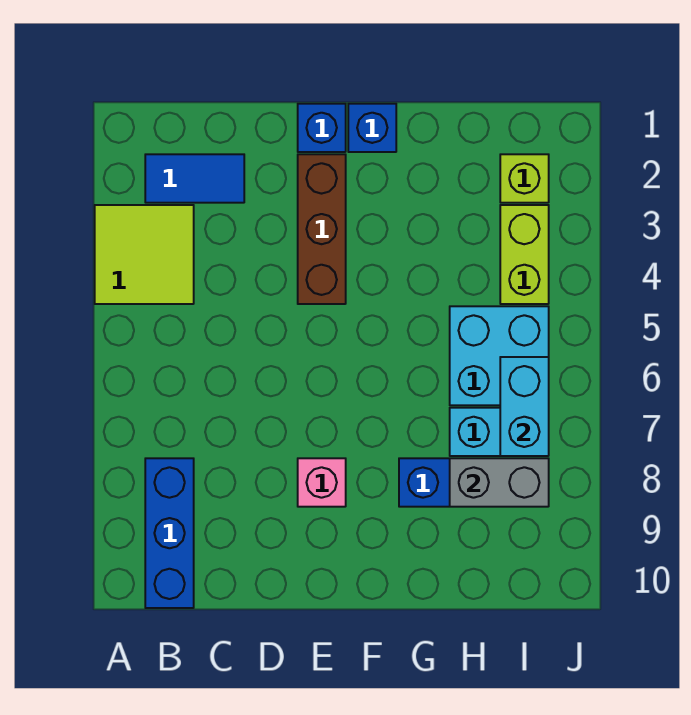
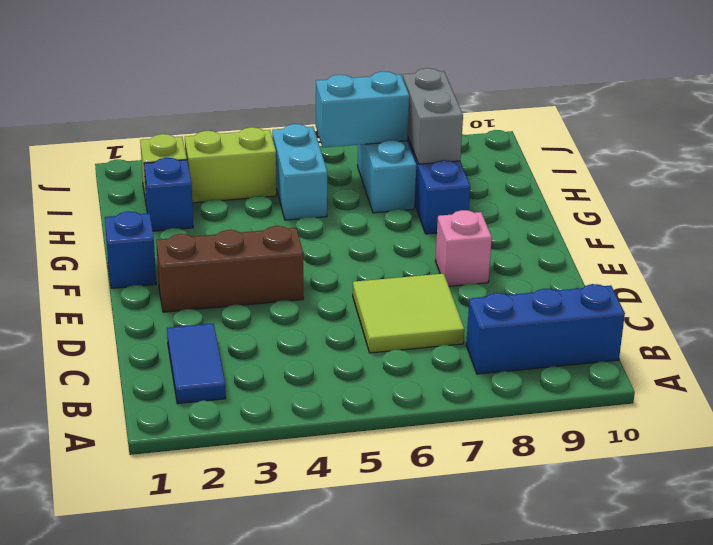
lime 2x2 tile [95,205,194,304] -> lime 2x2 tile moved to [353,273,464,353]
blue 1x1 brick [298,104,346,152] -> blue 1x1 brick moved to [144,158,193,231]
cyan 2x2 brick [450,306,549,405] -> cyan 1x2 brick [272,124,327,220]

